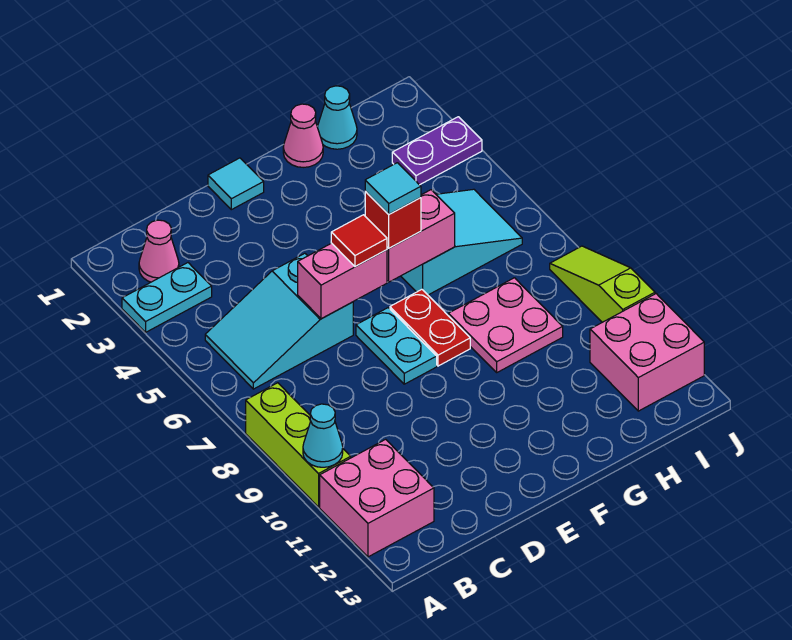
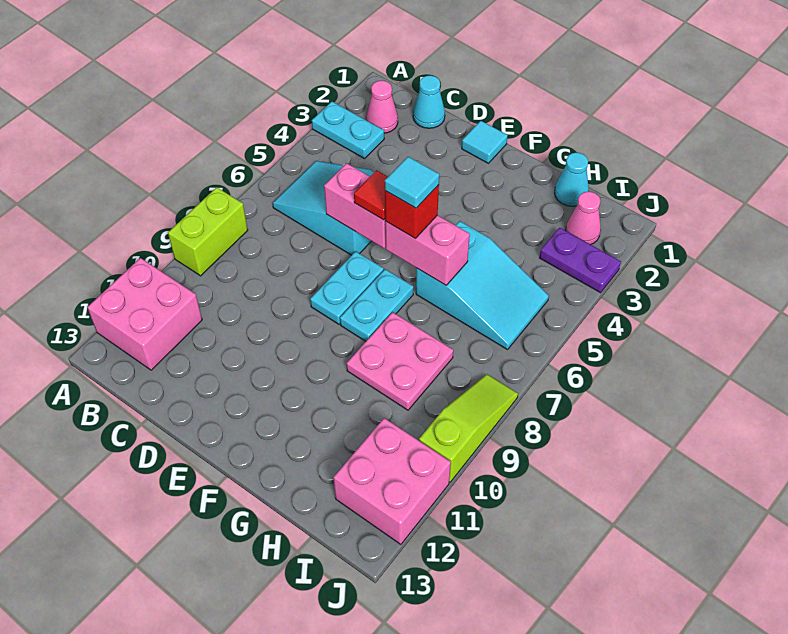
lime 1x3 brick [246,383,351,507] -> lime 1x2 brick [168,187,248,276]
cyan 1x1 cone [303,404,343,467] -> cyan 1x1 cone moved to [413,75,445,128]
red 1x2 plate [390,290,470,366] -> cyan 1x2 plate [340,269,414,341]
pink 1x1 cone [283,104,323,167] -> pink 1x1 cone moved to [566,191,601,245]

